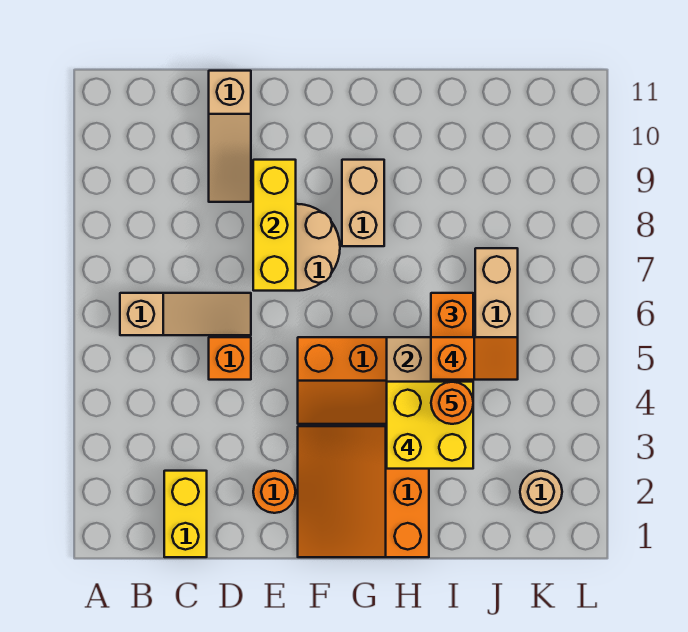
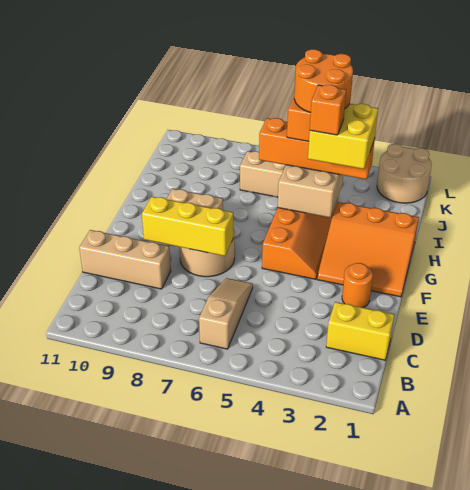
orange 1x1 brick [209,337,251,380] -> orange 1x1 brick moved to [310,85,346,135]
tan 1x3 slope [209,71,251,202] -> tan 1x3 brick [79,230,171,289]
orange 1x1 round brick [431,382,473,424] -> orange 2x2 round brick [294,49,353,113]
tan 1x1 round brick [520,471,562,513] -> tan 2x2 round brick [377,144,432,203]

